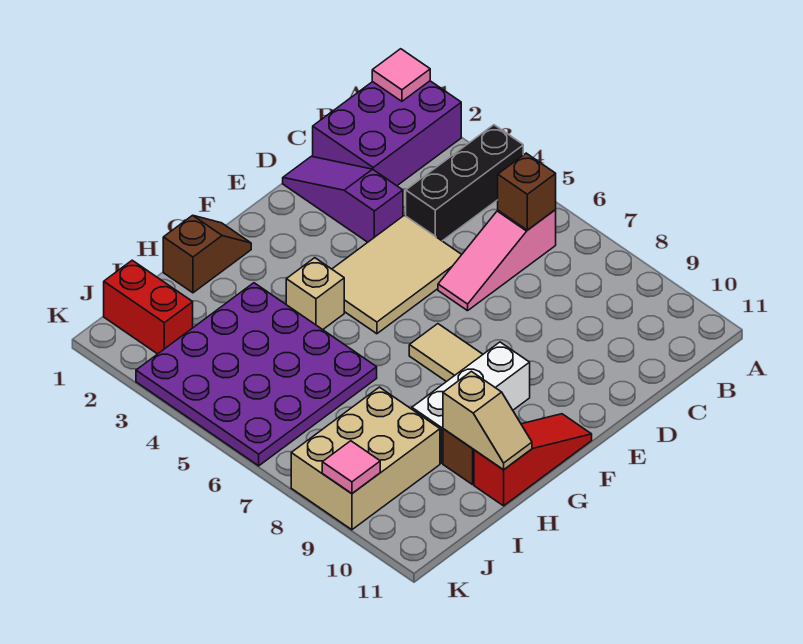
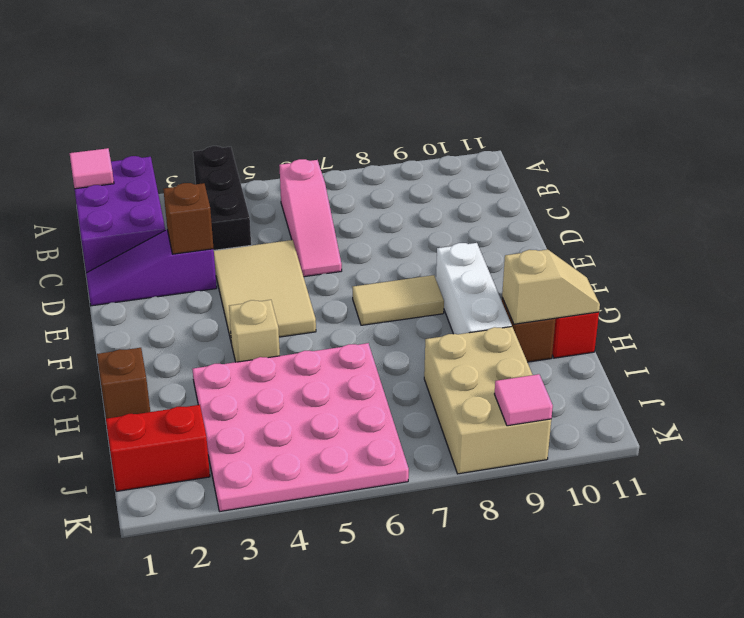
brown 1x1 brick [498,153,556,230] -> brown 1x1 brick moved to [163,183,214,254]
purple 4x4 plate [136,283,377,466] -> pink 4x4 plate [193,343,409,511]

